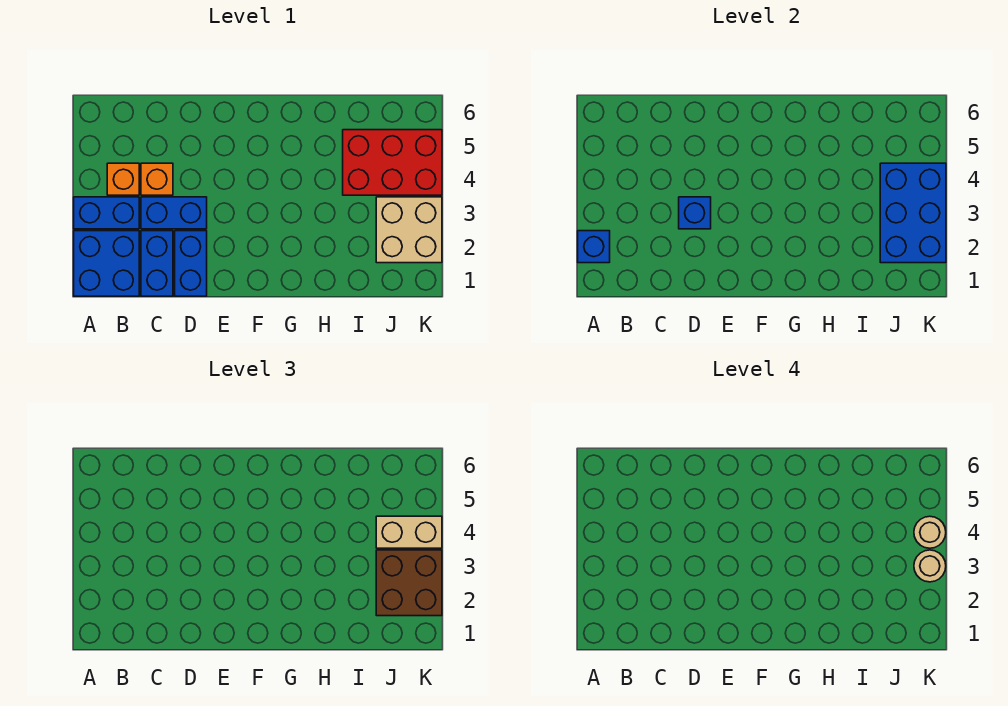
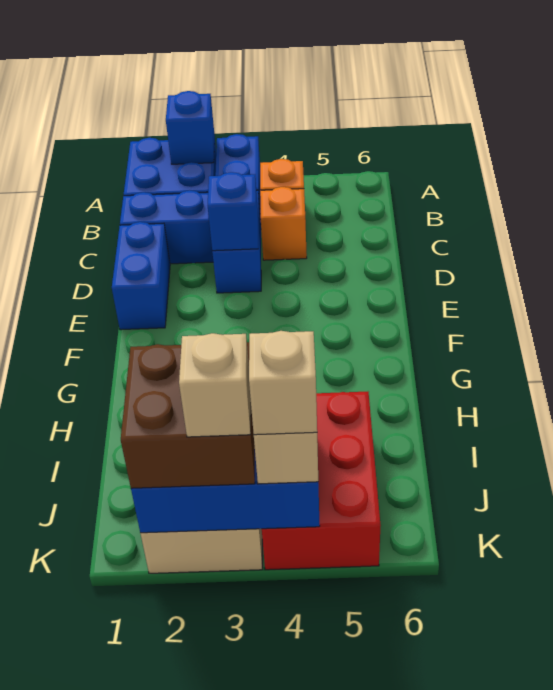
blue 1x2 brick [175,231,207,296] -> blue 1x2 brick turned to [112,222,170,330]
tan 1x1 round brick [914,550,946,582] -> tan 1x1 brick [179,333,251,437]
tan 1x1 round brick [914,516,946,548] -> tan 1x1 brick [249,331,317,435]

